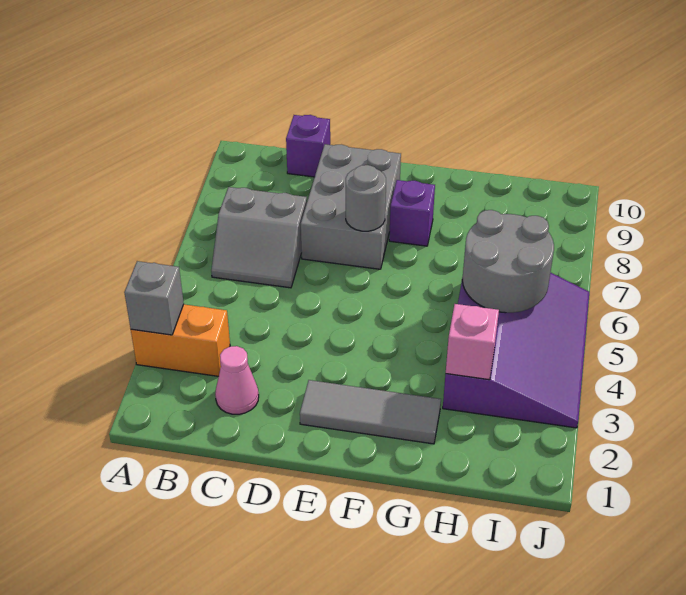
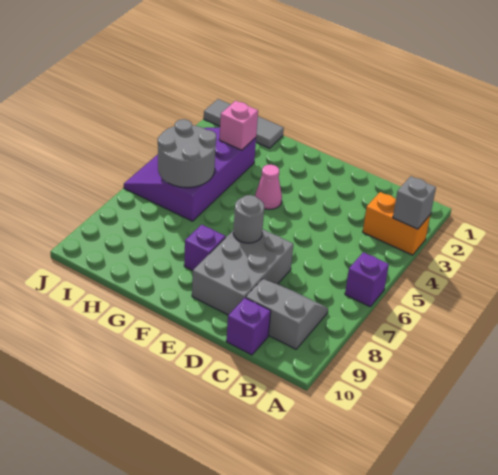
none -> purple 1x1 brick [345,252,389,306]
grey 2x2 slope [211,187,307,288] -> grey 2x2 slope moved to [246,279,328,349]
pink 1x1 cone [215,346,259,414] -> pink 1x1 cone moved to [255,165,282,209]
grey 1x3 tile [300,380,441,444] -> grey 1x3 tile moved to [204,99,284,148]

